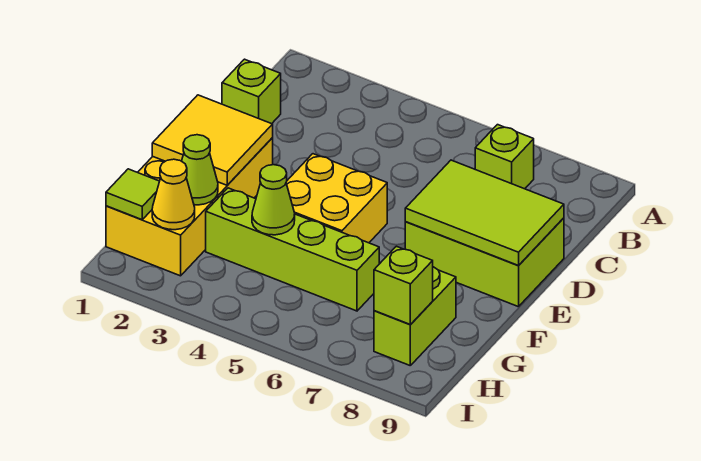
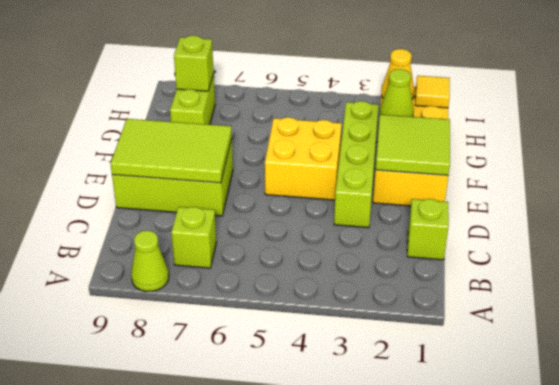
yellow 2x2 tile [152,95,273,185] -> lime 2x2 tile [375,115,450,175]
lime 1x4 brick [206,188,379,311] -> lime 1x4 brick turned to [334,101,379,228]
lime 1x1 cone [252,165,295,235] -> lime 1x1 cone moved to [131,231,169,292]
lime 1x1 tile [106,169,160,220] -> yellow 1x1 tile [415,76,450,108]

